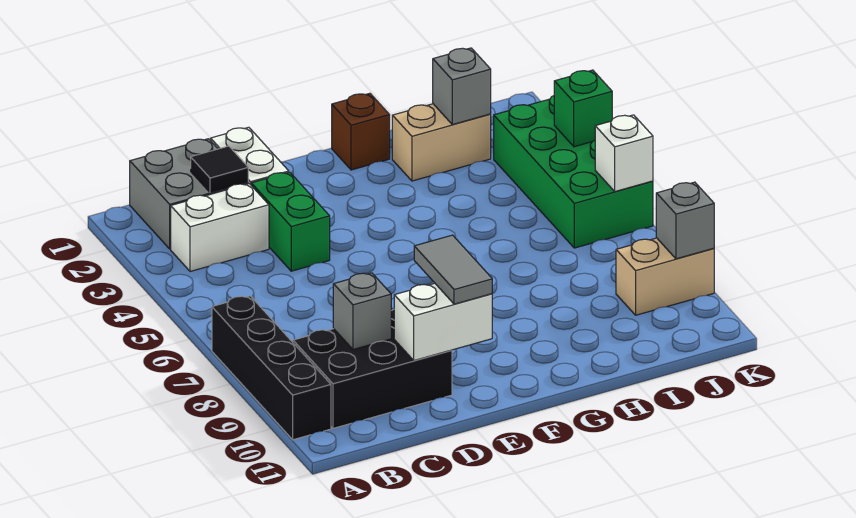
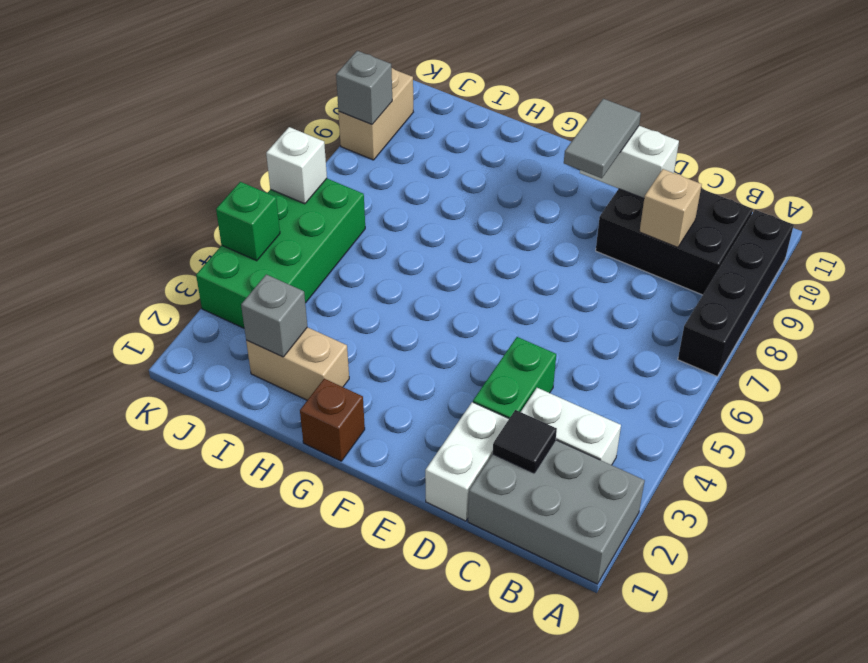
grey 2x2 brick [130,139,248,249] -> grey 2x3 brick [468,440,645,584]
grey 1x1 brick [333,273,391,349] -> tan 1x1 brick [639,169,702,248]
tan 1x2 brick [616,238,714,315] -> tan 1x2 brick turned to [338,68,413,160]

